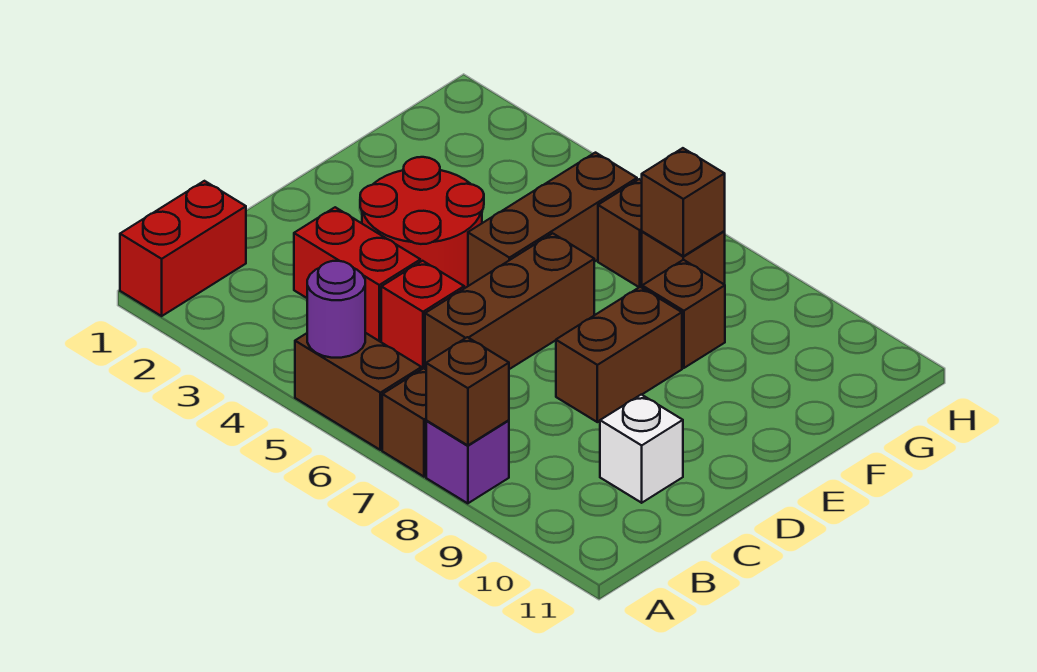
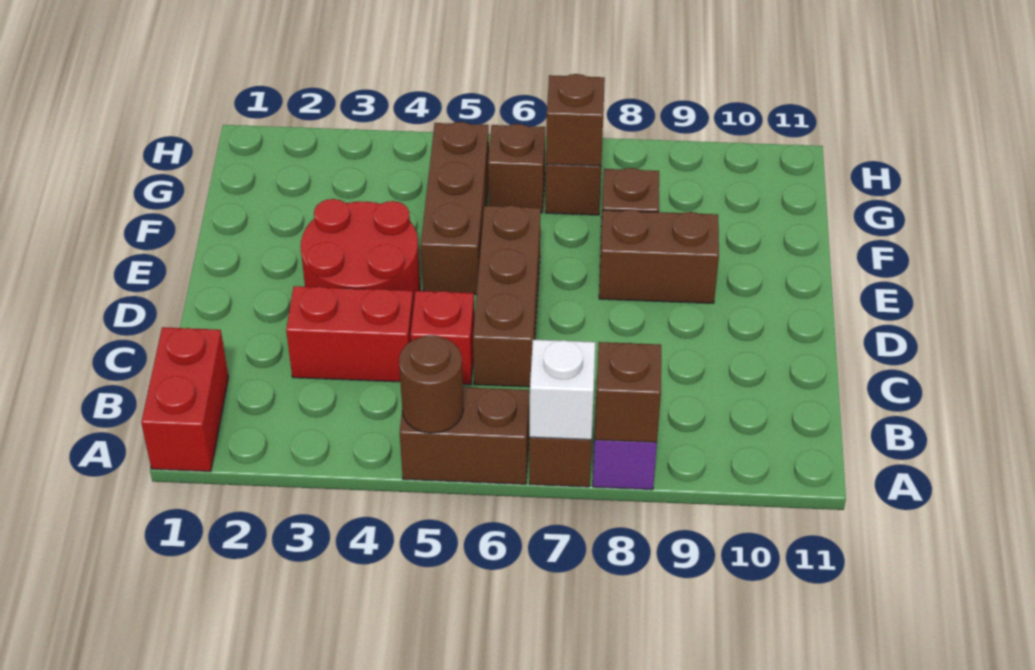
purple 1x1 round brick [307,261,365,358] -> brown 1x1 round brick [399,335,463,433]
white 1x1 brick [600,395,683,503] -> white 1x1 brick moved to [530,340,595,440]
brown 1x2 brick [556,287,682,422] -> brown 1x2 brick turned to [599,210,719,303]

